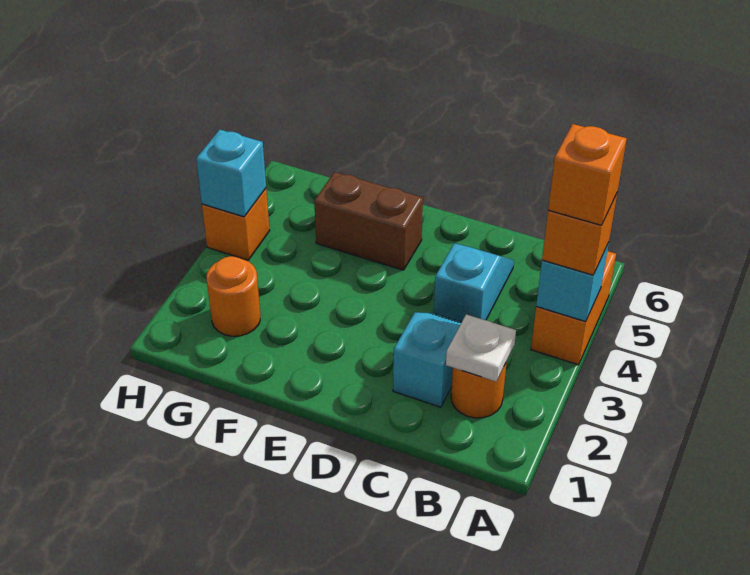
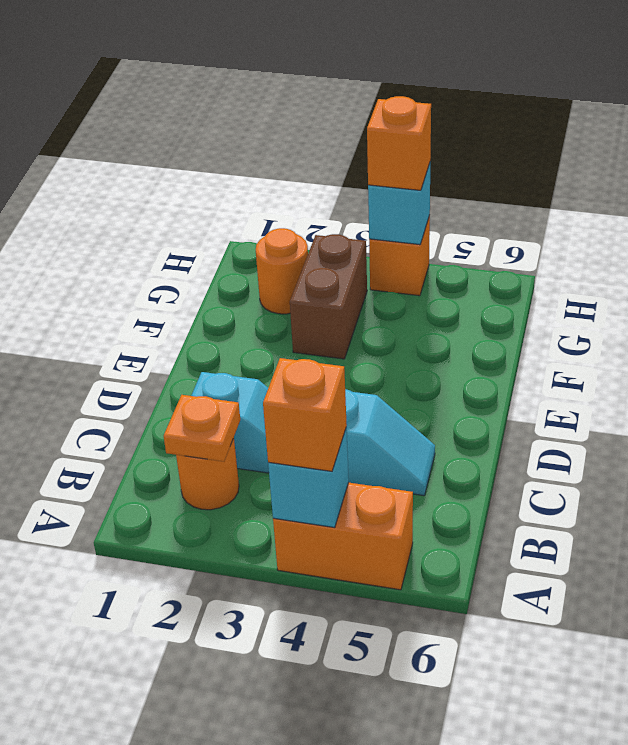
orange 1x1 brick [548,124,627,225] -> orange 1x1 brick moved to [367,96,431,190]
white 1x1 plate [446,314,516,381] -> orange 1x1 plate [164,395,240,462]
brown 1x2 brick [314,172,423,270] -> brown 1x2 brick moved to [290,234,367,359]

